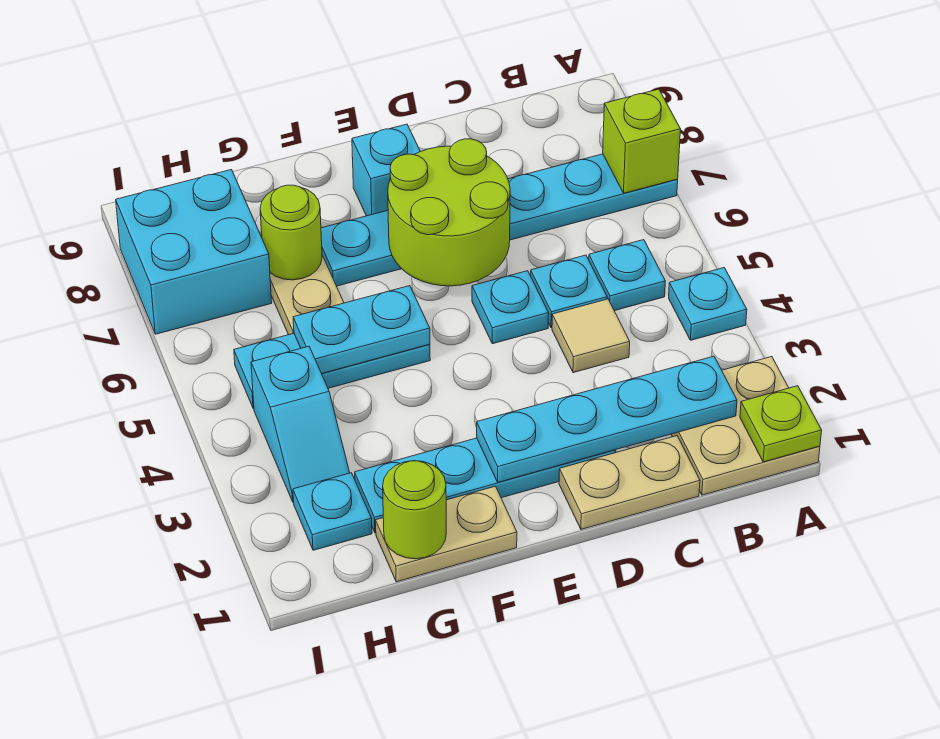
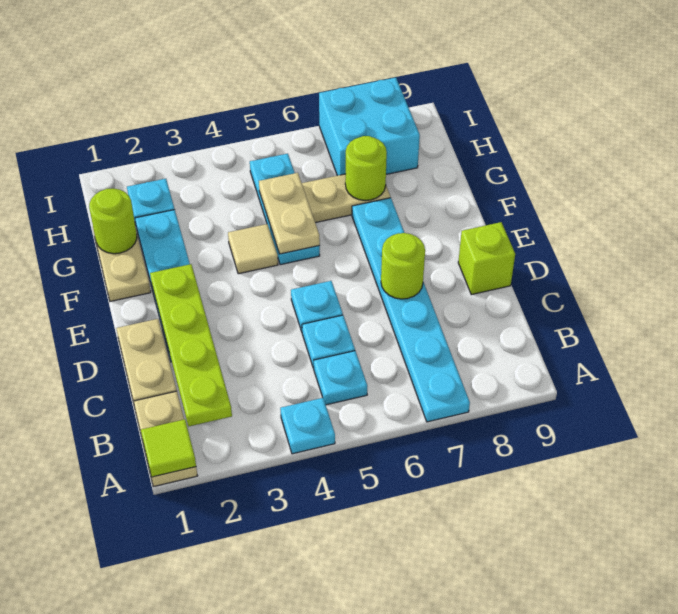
tan 2x2 plate [671,357,820,495] -> tan 1x2 plate [134,391,198,487]
lime 1x1 plate [740,386,822,462] -> lime 1x1 tile [141,419,196,477]
lime 1x1 brick [603,89,681,193] -> lime 1x1 brick moved to [458,222,515,295]
cyan 1x4 plate [477,356,737,482] -> lime 1x4 plate [150,264,232,426]
tan 1x1 tile [552,299,630,373] -> tan 1x1 tile moved to [228,224,278,274]
lime 2x2 round brick [388,139,510,286] -> lime 1x1 round brick [381,233,425,299]
cyan 1x1 brick [352,124,420,216] -> none
cyan 1x2 plate [293,286,430,374] -> tan 1x2 plate [259,173,320,254]
cyan 1x2 slope [251,346,350,502] -> none

